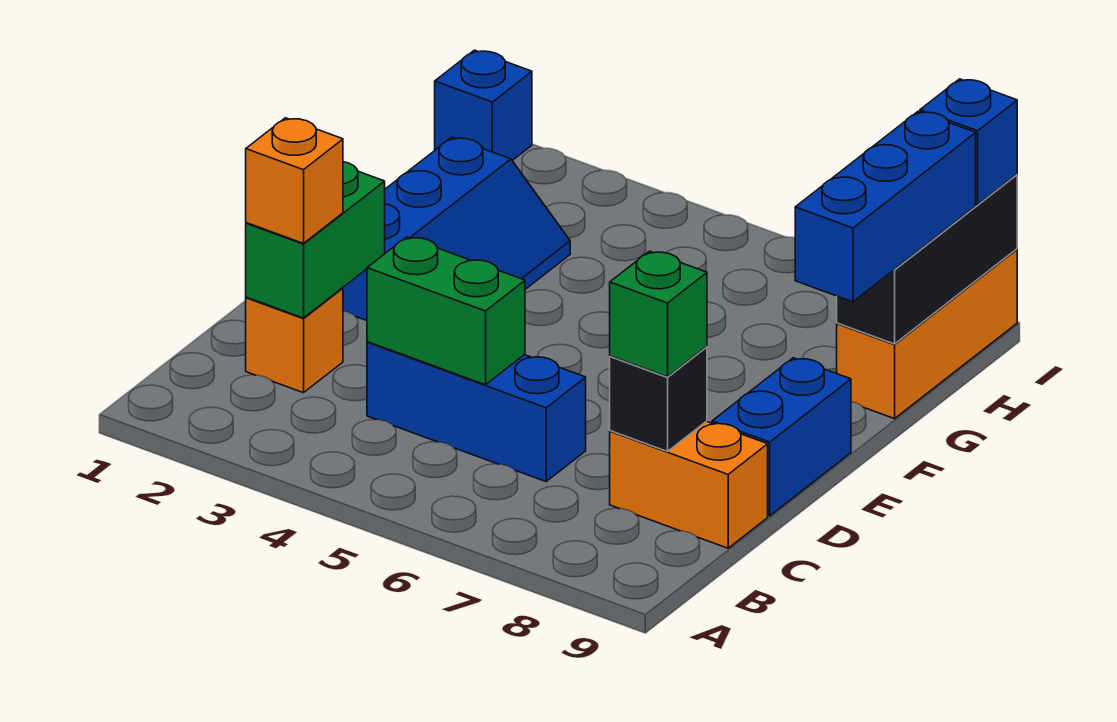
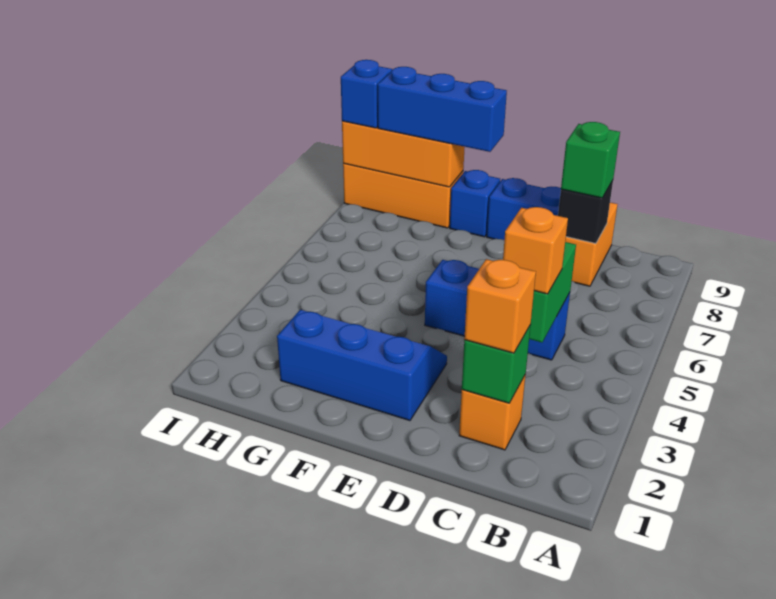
green 1x2 brick [246,162,385,318] -> green 1x1 brick [462,325,531,403]
blue 1x3 brick [367,342,586,481] -> blue 1x3 brick turned to [425,260,570,360]
none -> orange 1x1 brick [503,207,568,294]
black 1x3 brick [837,175,1017,344] -> orange 1x3 brick [342,121,465,187]
blue 1x1 brick [435,50,532,160] -> blue 1x1 brick moved to [450,170,500,237]

